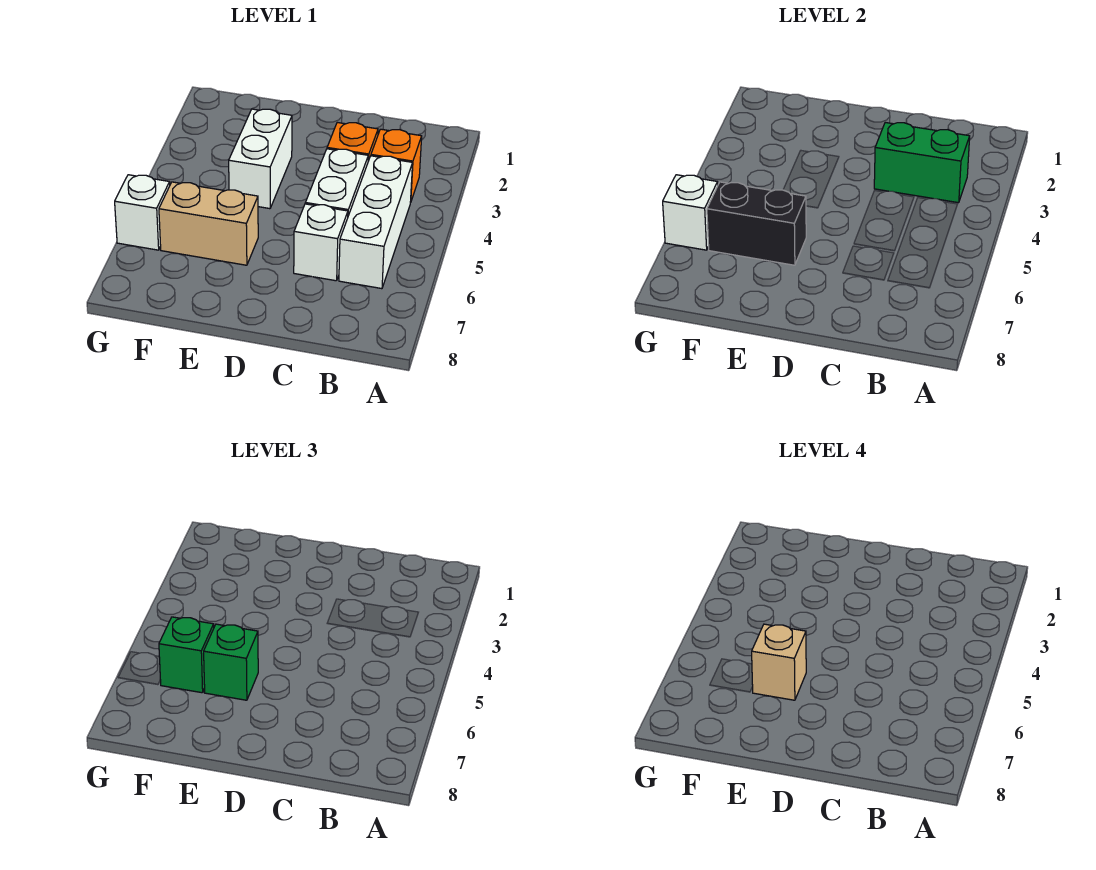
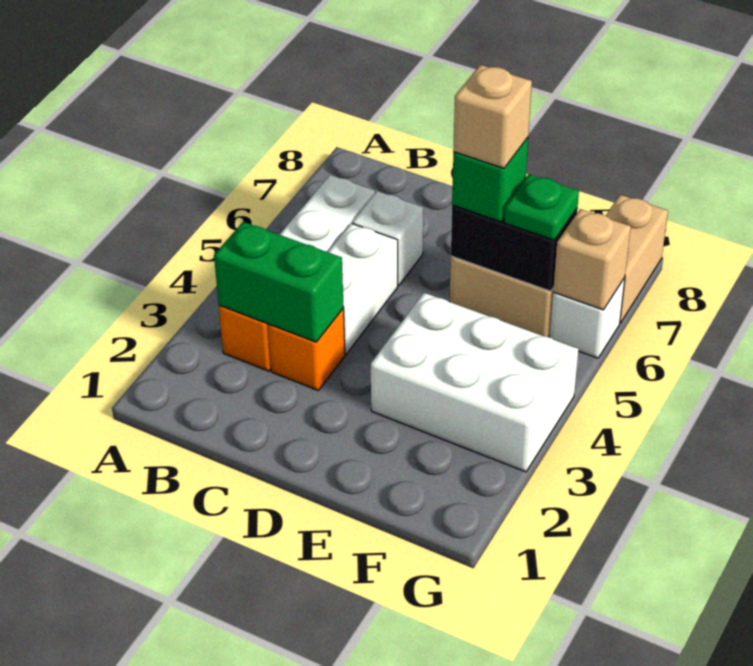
white 1x2 brick [229,109,292,209] -> white 2x3 brick [371,293,579,472]
green 1x1 brick [159,617,214,693] -> green 1x1 plate [504,174,579,240]
white 1x1 brick [663,175,718,250] -> tan 1x1 brick [553,209,631,310]
none -> tan 1x2 brick [606,195,668,323]

